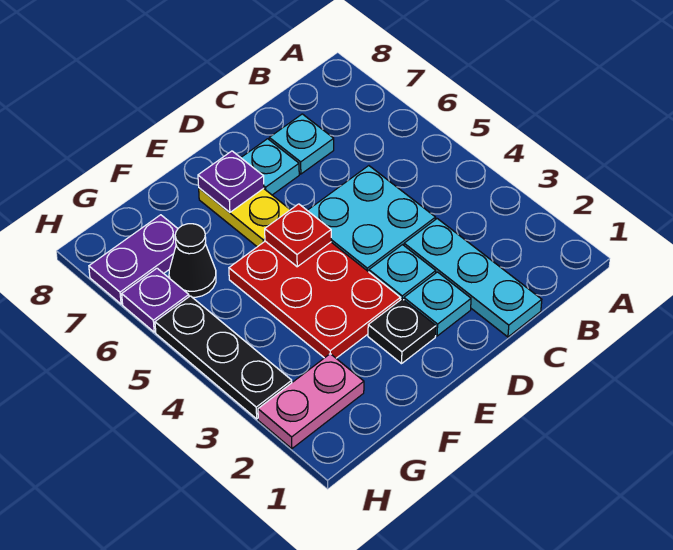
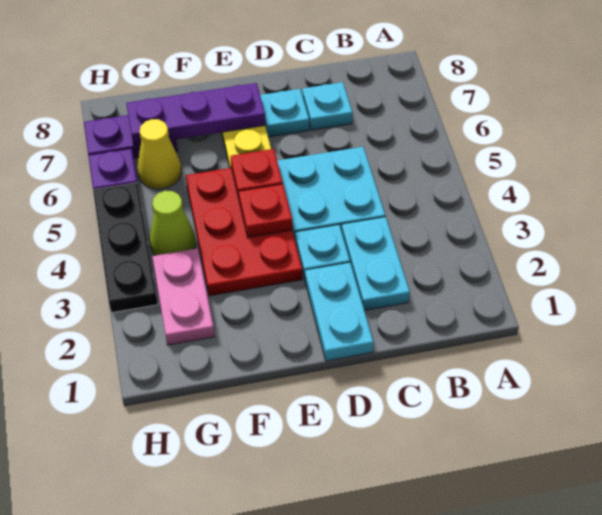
cyan 1x3 plate [404,219,542,337] -> cyan 1x2 plate [342,217,410,310]
cyan 1x1 plate [404,272,471,336] -> cyan 1x2 plate [305,263,373,361]
black 1x1 plate [368,299,436,364] -> none
none -> red 1x1 plate [239,184,292,238]
purple 1x1 plate [198,151,264,212] -> purple 1x3 plate [126,83,265,146]
pink 1x2 plate [258,354,364,449] -> pink 1x2 plate turned to [152,248,215,345]
none -> lime 1x1 cone [150,191,195,256]
black 1x1 cone [169,224,216,297] -> yellow 1x1 cone [138,119,181,189]

